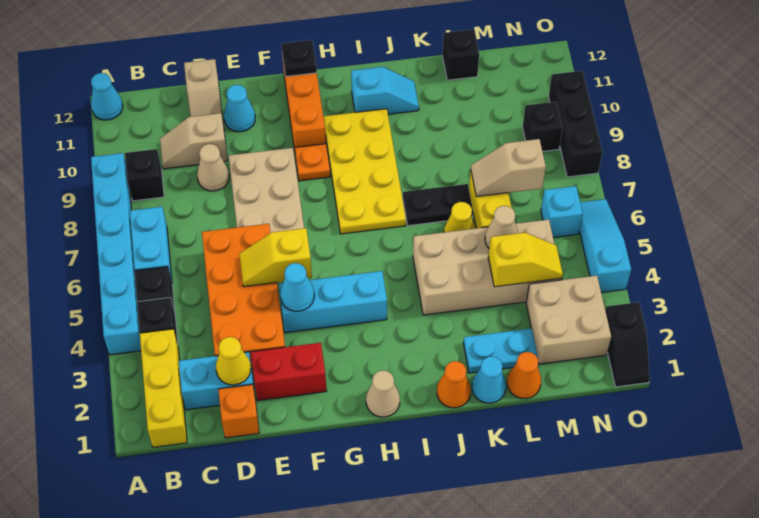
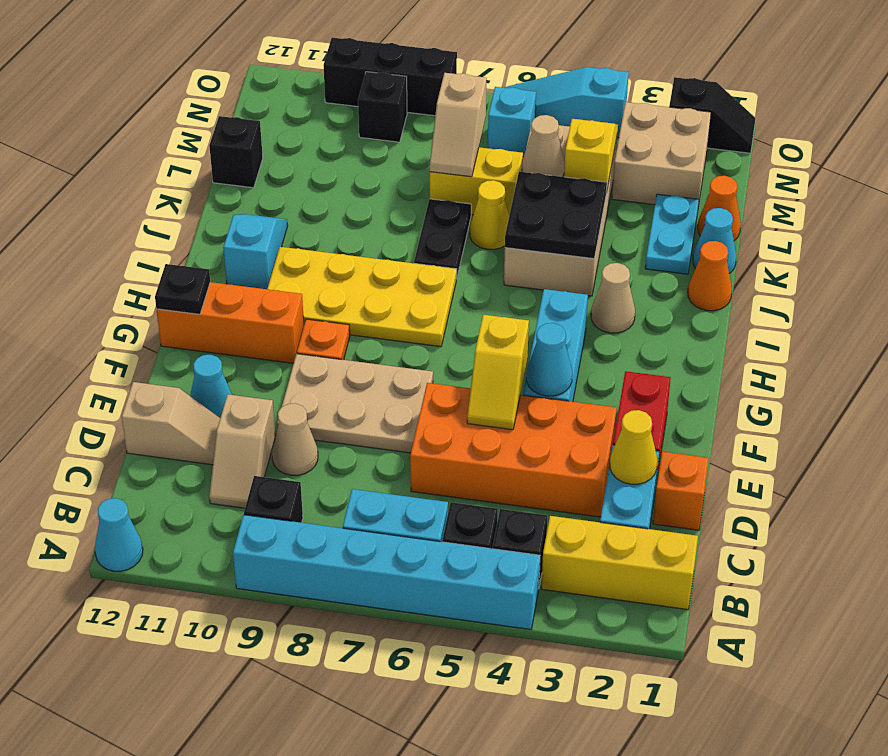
tan 1x1 cone [366,370,400,417] -> tan 1x1 cone moved to [591,263,635,333]
none -> black 2x2 plate [505,172,607,259]

